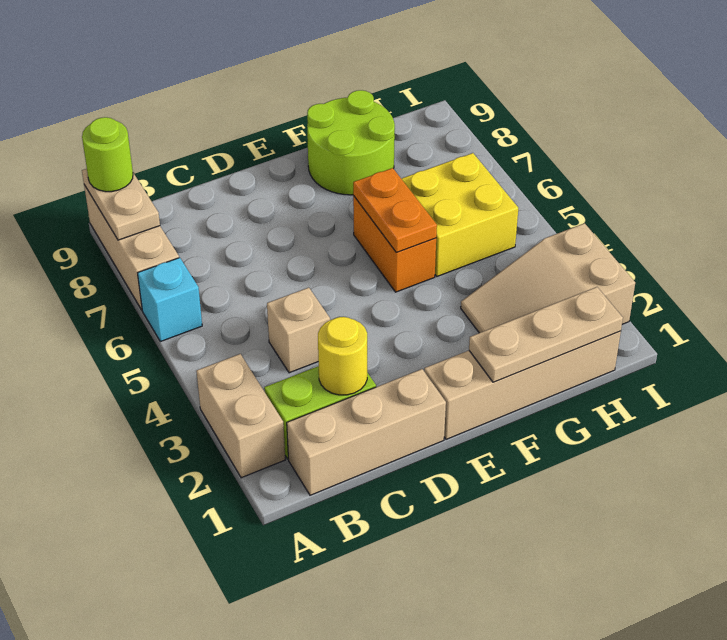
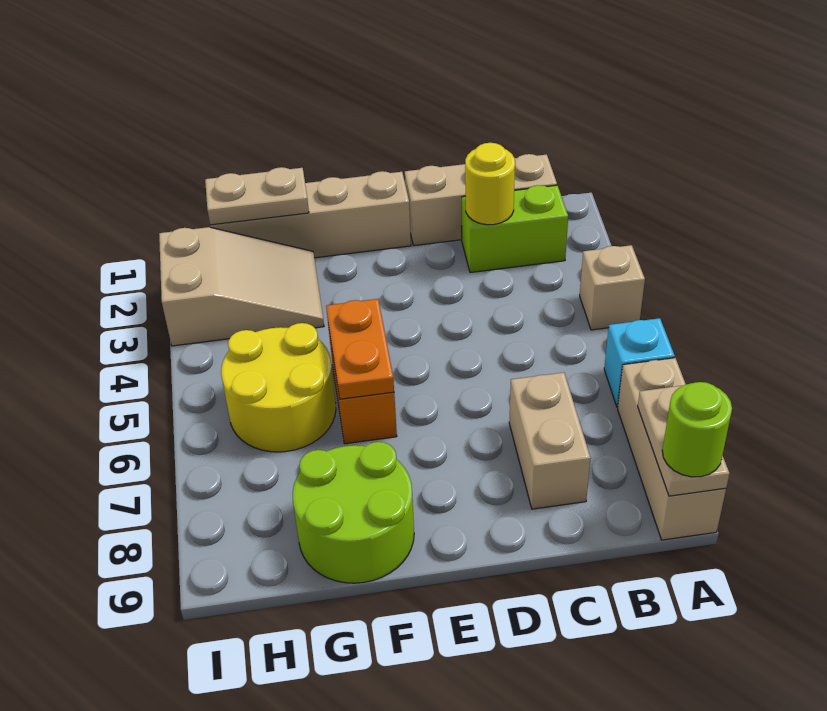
tan 1x2 brick [196,354,285,478] -> tan 1x2 brick moved to [509,372,591,509]
tan 1x1 brick [267,288,330,373] -> tan 1x1 brick moved to [580,245,645,330]
tan 1x3 plate [469,287,623,382] -> tan 1x2 plate [205,167,309,225]
yellow 2x2 brick [401,153,518,276] -> yellow 2x2 round brick [221,323,336,452]

